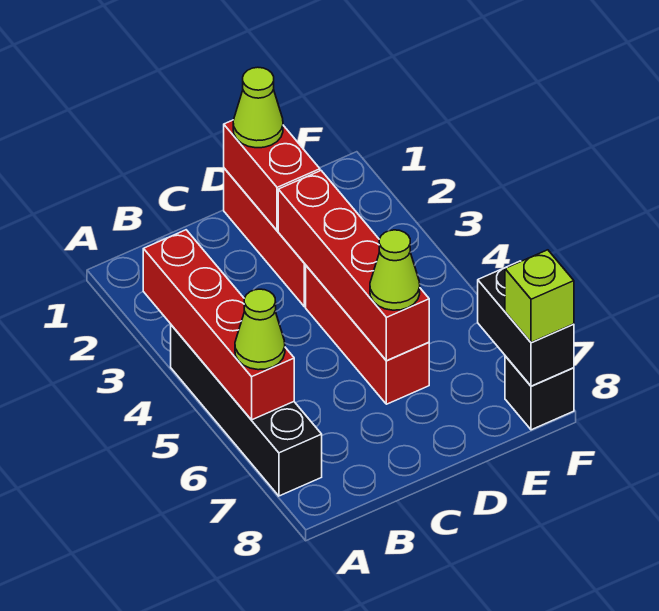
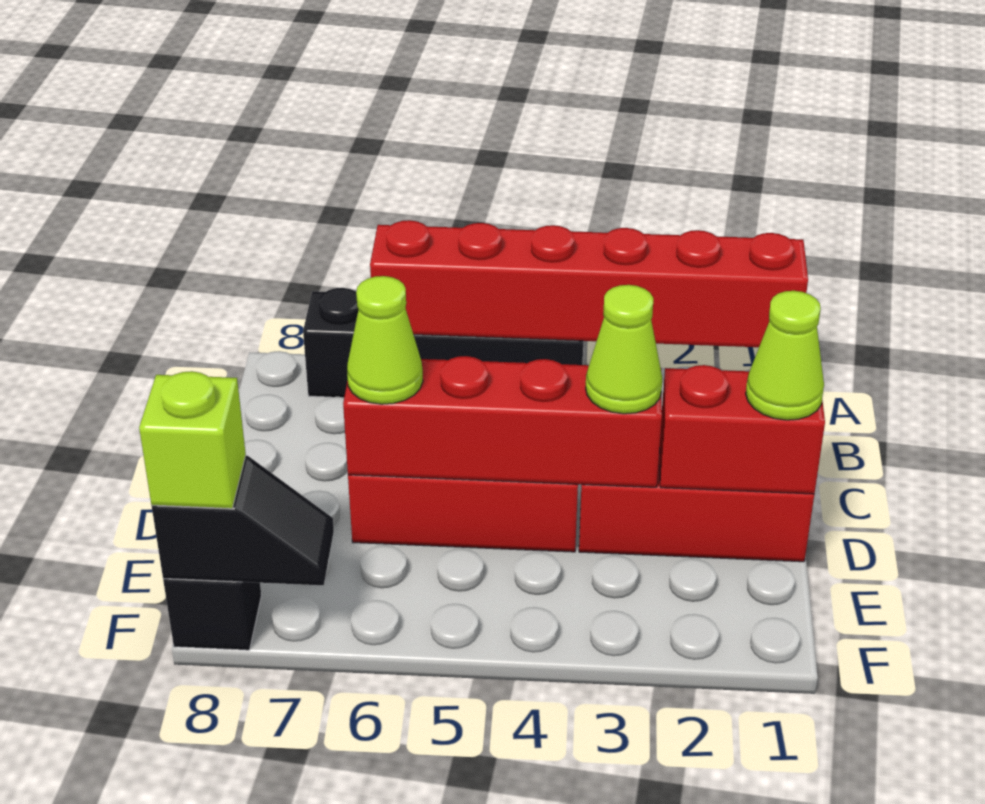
red 1x4 brick [143,230,294,420] -> red 1x6 brick [370,220,808,347]
lime 1x1 cone [235,289,285,370] -> lime 1x1 cone moved to [586,285,662,414]
black 1x2 brick [478,261,574,386] -> black 1x2 slope [152,456,334,585]

